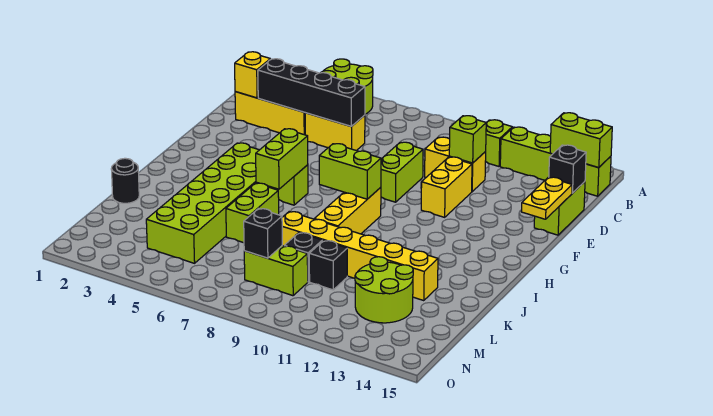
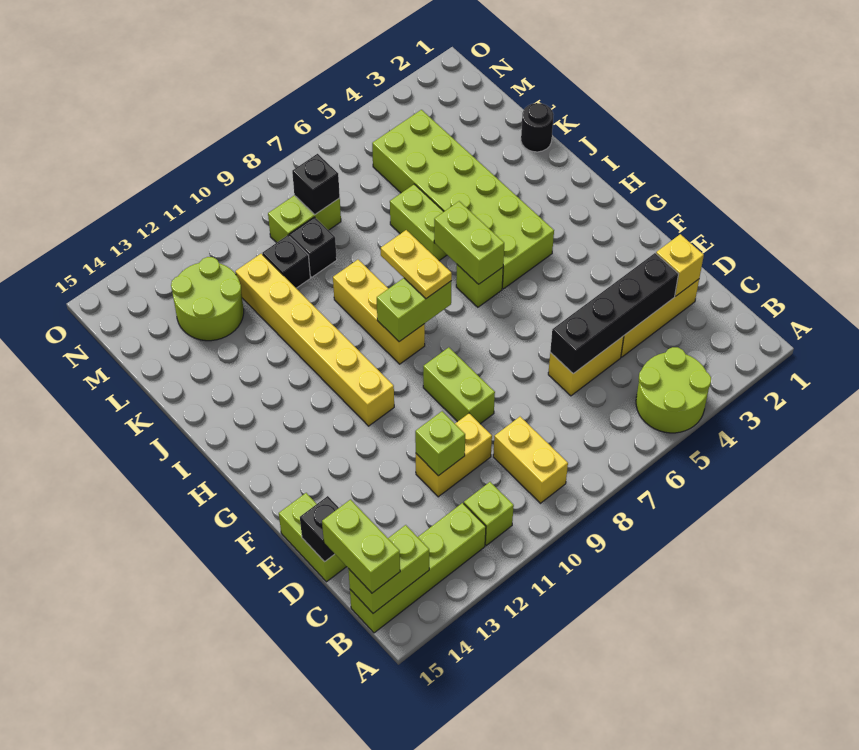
none -> lime 1x2 brick [322,500,400,593]
yellow 1x2 brick [421,157,472,217] -> yellow 1x2 brick moved to [493,417,568,503]
yellow 1x2 plate [521,177,572,219] -> yellow 1x2 plate moved to [381,230,452,299]
yellow 1x6 brick [282,212,438,301] -> yellow 1x6 brick turned to [235,254,394,426]

